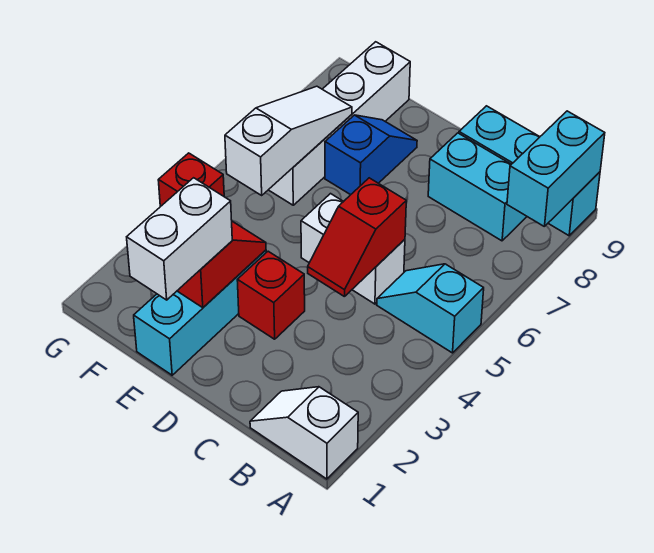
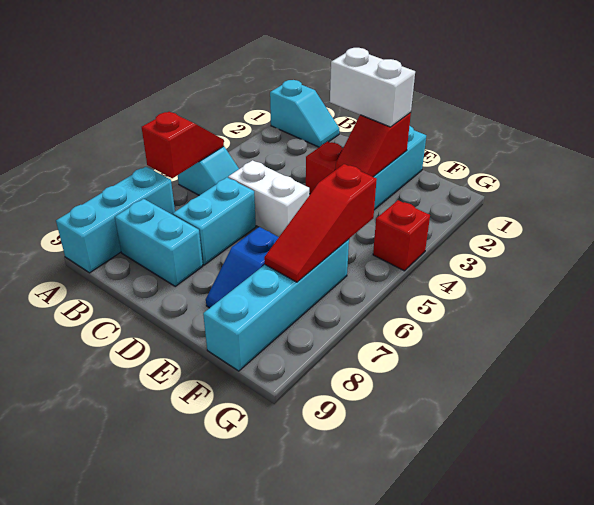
white 1x2 slope [250,387,358,479] -> cyan 1x2 slope [270,80,339,147]
cyan 1x2 brick [507,111,605,227] -> cyan 1x2 brick moved to [173,177,256,265]
cyan 1x3 brick [459,106,600,236] -> cyan 1x3 brick turned to [56,167,175,273]
red 1x2 slope [308,178,406,297] -> red 1x2 slope moved to [142,112,224,178]
white 1x2 brick [127,178,232,300] -> white 1x2 brick turned to [330,48,415,127]
white 1x3 slope [225,86,352,195] -> red 1x3 slope [264,164,377,282]
white 1x4 brick [269,42,410,205] -> cyan 1x4 brick [203,239,349,371]

